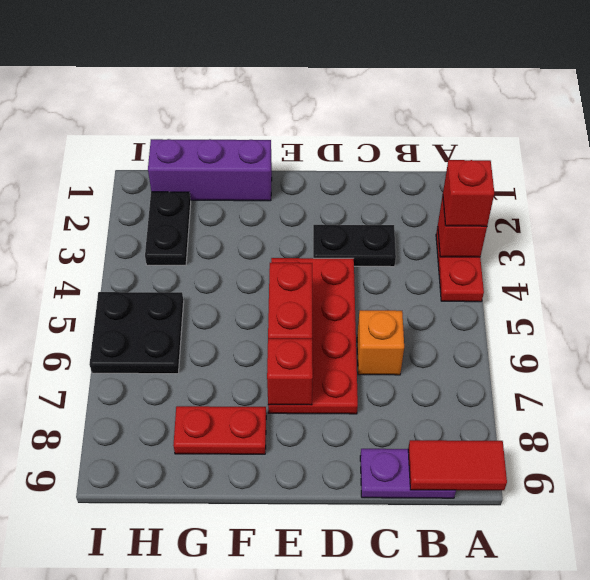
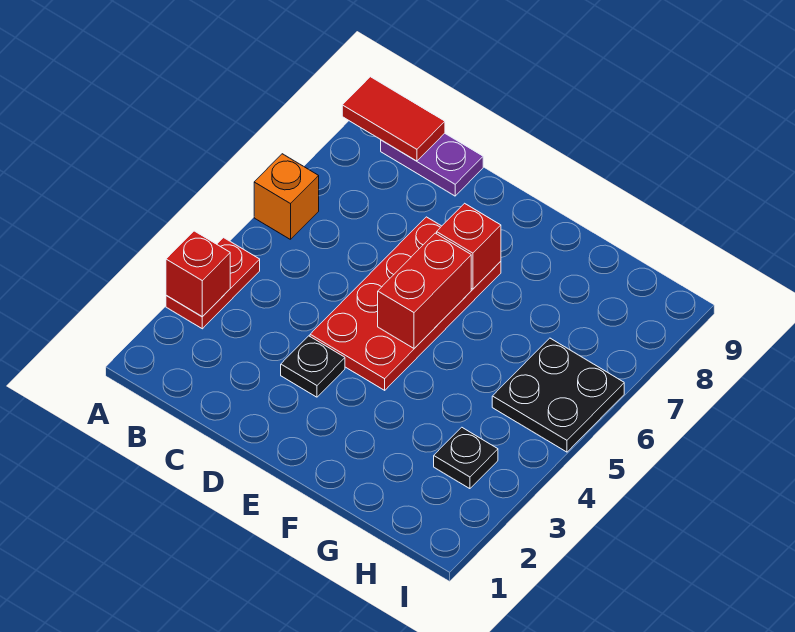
red 1x1 brick [443,160,494,226] -> none
black 1x2 plate [313,225,396,267] -> black 1x1 plate [281,336,345,397]
orange 1x1 brick [357,310,404,375] -> orange 1x1 brick moved to [254,154,319,240]
purple 1x3 brick [148,139,272,201] -> none
red 1x2 plate [173,406,266,454] -> none
black 1x2 plate [145,192,191,266] -> black 1x1 plate [434,427,498,489]

